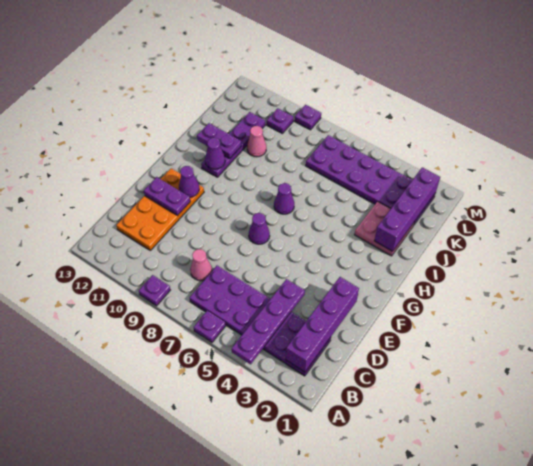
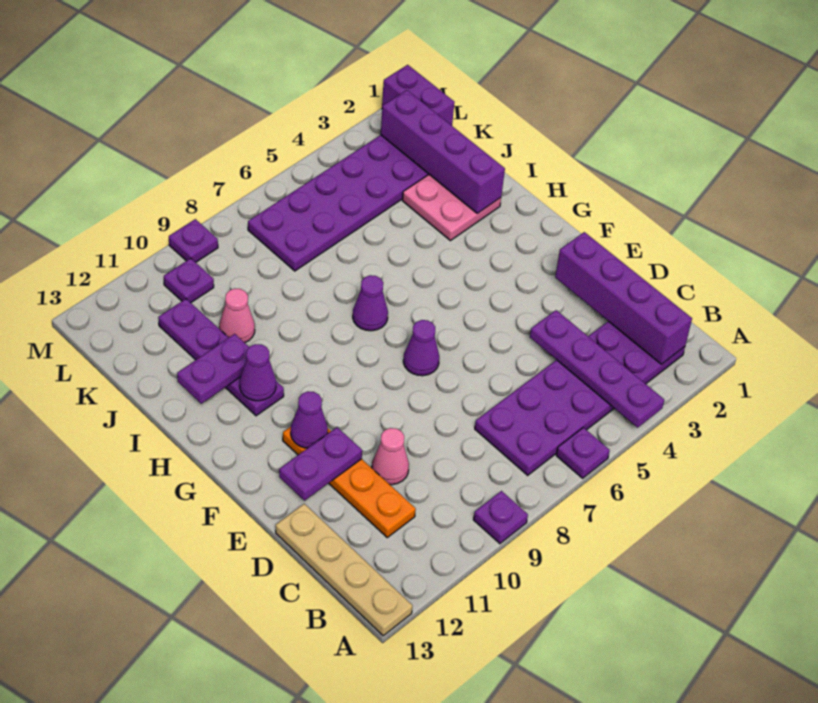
none -> tan 1x4 plate [276,504,412,636]
pink 1x1 cone [190,249,212,281] -> pink 1x1 cone moved to [372,428,409,485]
orange 2x4 plate [116,168,204,250] -> orange 1x4 plate [283,427,416,537]
none -> purple 1x2 brick [382,65,455,126]

